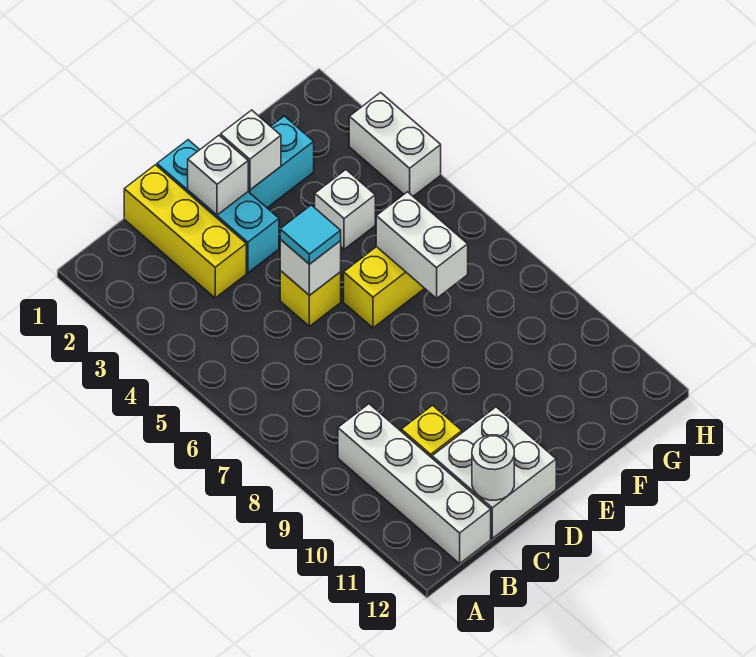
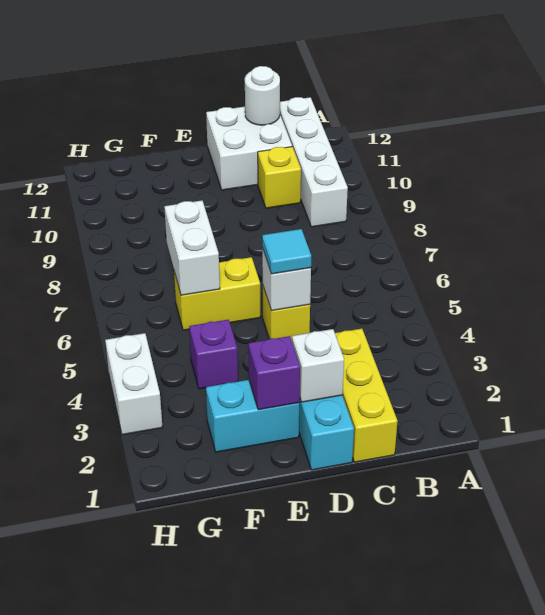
white 1x1 brick [221,110,281,190] -> purple 1x1 brick [248,336,300,410]
white 1x1 brick [315,170,375,249] -> purple 1x1 brick [189,320,238,389]

